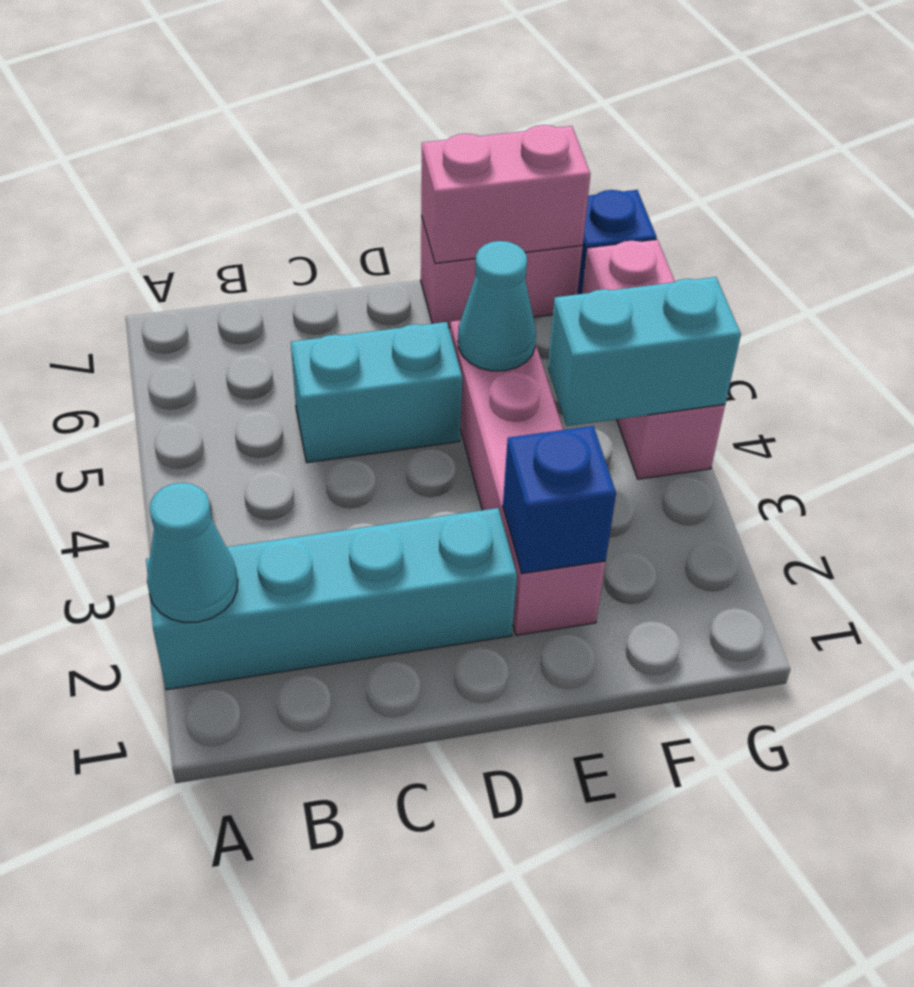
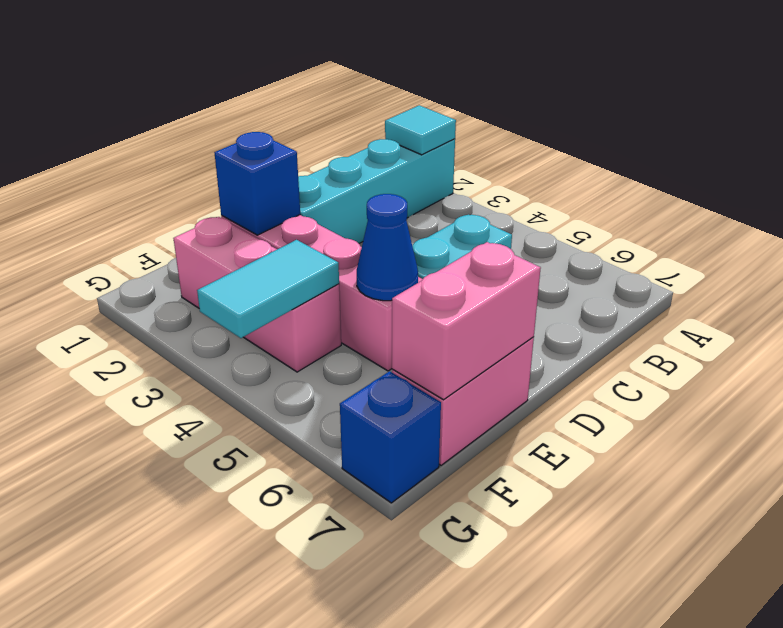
cyan 1x1 cone [147,483,238,622] -> cyan 1x1 tile [385,105,456,155]
cyan 1x1 cone [458,241,536,371] -> blue 1x1 cone [357,194,418,301]
cyan 1x2 brick [548,277,741,426] -> cyan 1x2 tile [197,240,339,338]
pink 1x3 brick [582,240,725,479] -> pink 1x3 brick moved to [173,217,341,372]

